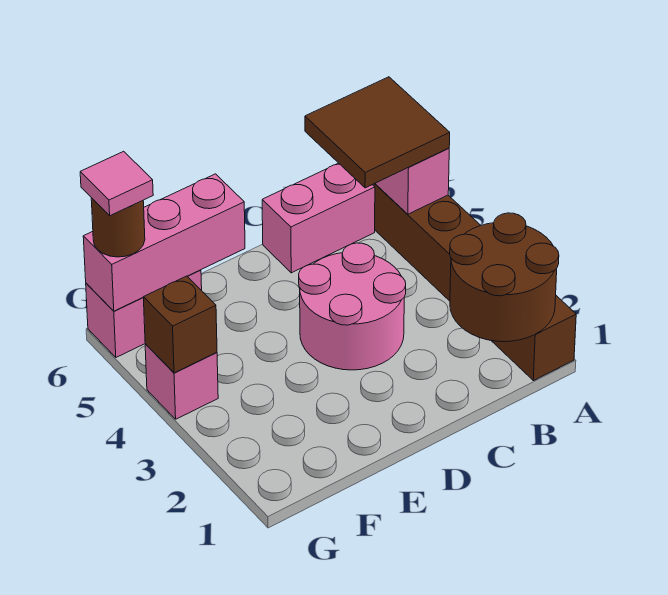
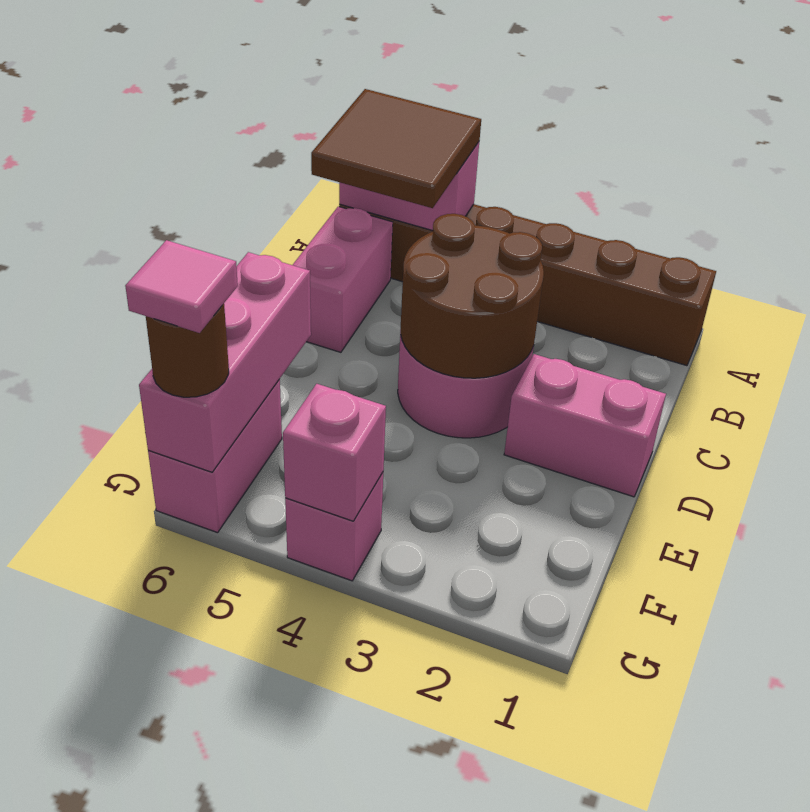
brown 2x2 round brick [450,213,559,342] -> brown 2x2 round brick moved to [401,214,544,378]
none -> pink 1x2 brick [504,354,666,497]
brown 1x1 brick [143,276,217,373] -> pink 1x1 brick [283,384,386,521]

